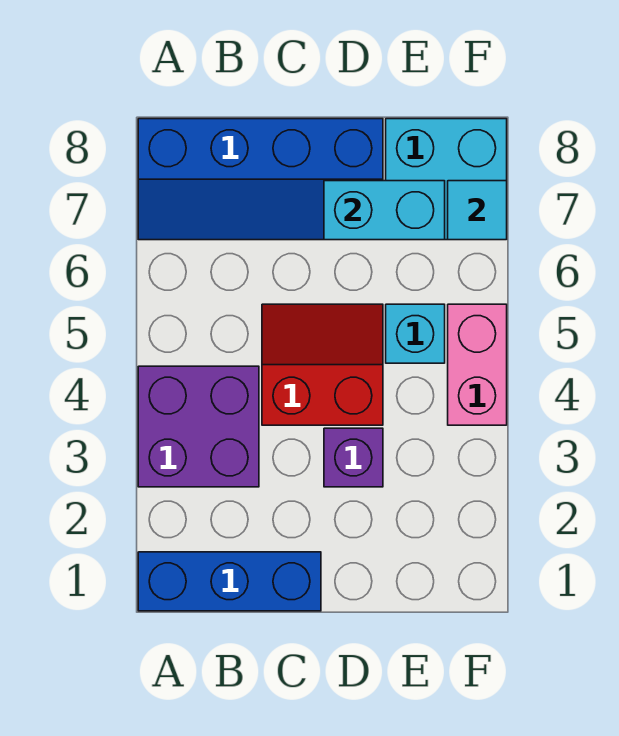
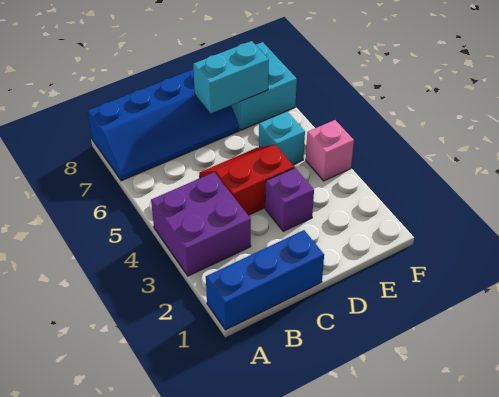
pink 1x2 brick [448,304,507,425] -> pink 1x1 brick [306,120,354,181]
cyan 1x1 tile [448,181,507,240] -> none

